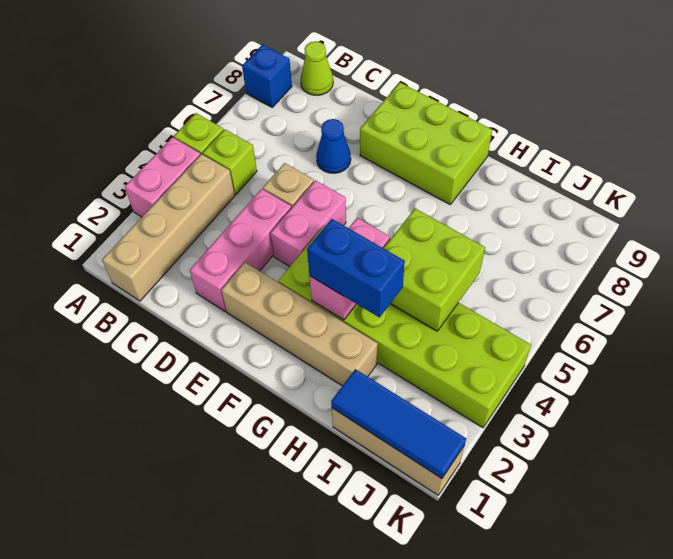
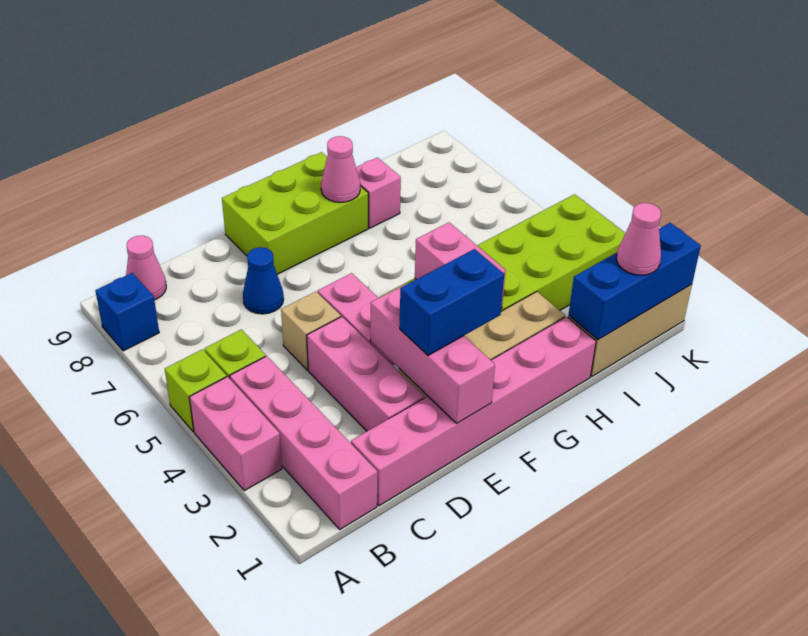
tan 1x4 brick [102,154,235,301] -> pink 1x4 brick [230,356,377,529]
lime 1x1 cone [300,41,333,95] -> pink 1x1 cone [126,236,166,300]
none -> pink 1x6 brick [351,317,596,506]
none -> pink 1x3 brick [371,284,495,423]
blue 1x2 brick [307,219,405,317] -> blue 1x2 brick moved to [400,249,504,355]
none -> pink 1x1 cone [321,136,360,202]
lime 2x2 brick [384,209,485,331] -> none
none -> pink 1x1 brick [356,157,401,228]
blue 1x3 tile [331,369,466,479] -> blue 1x3 brick [569,223,701,340]
none -> pink 1x1 cone [617,203,661,275]

